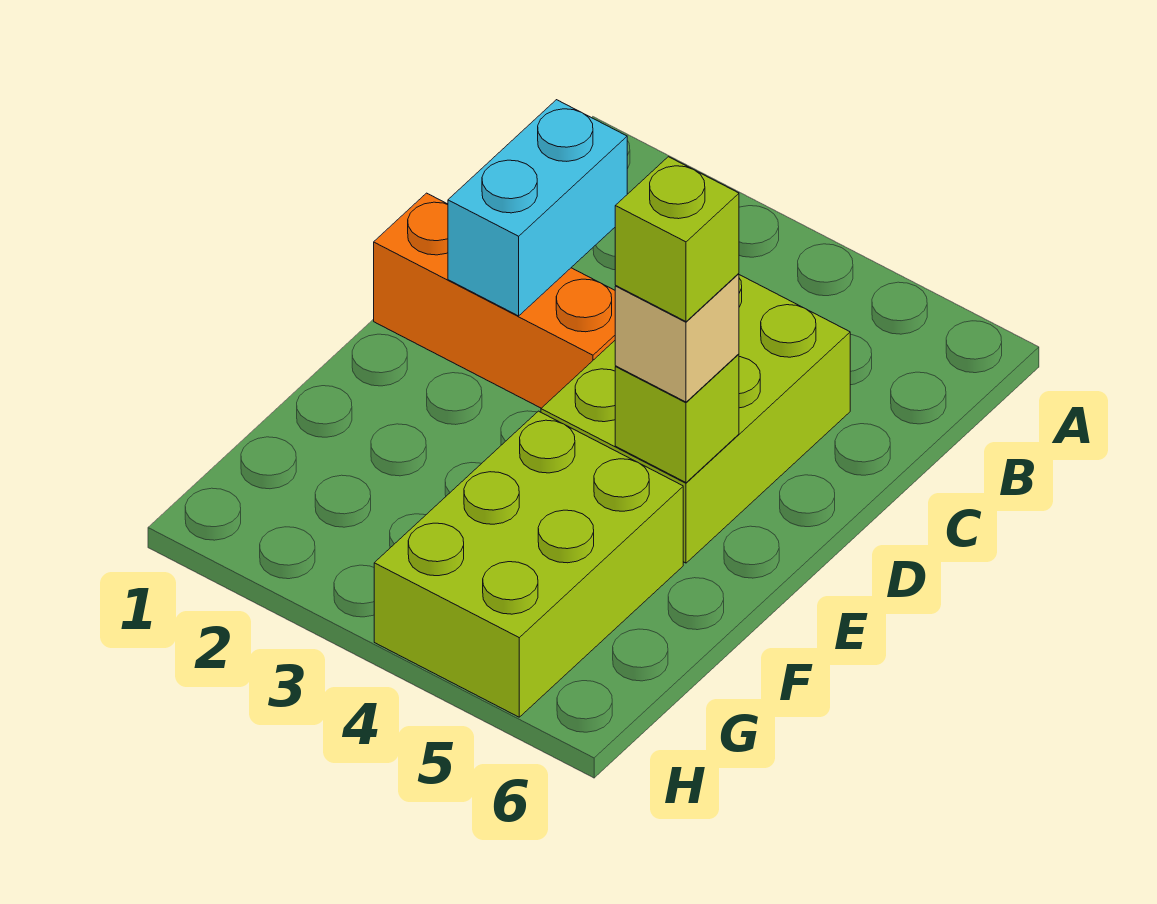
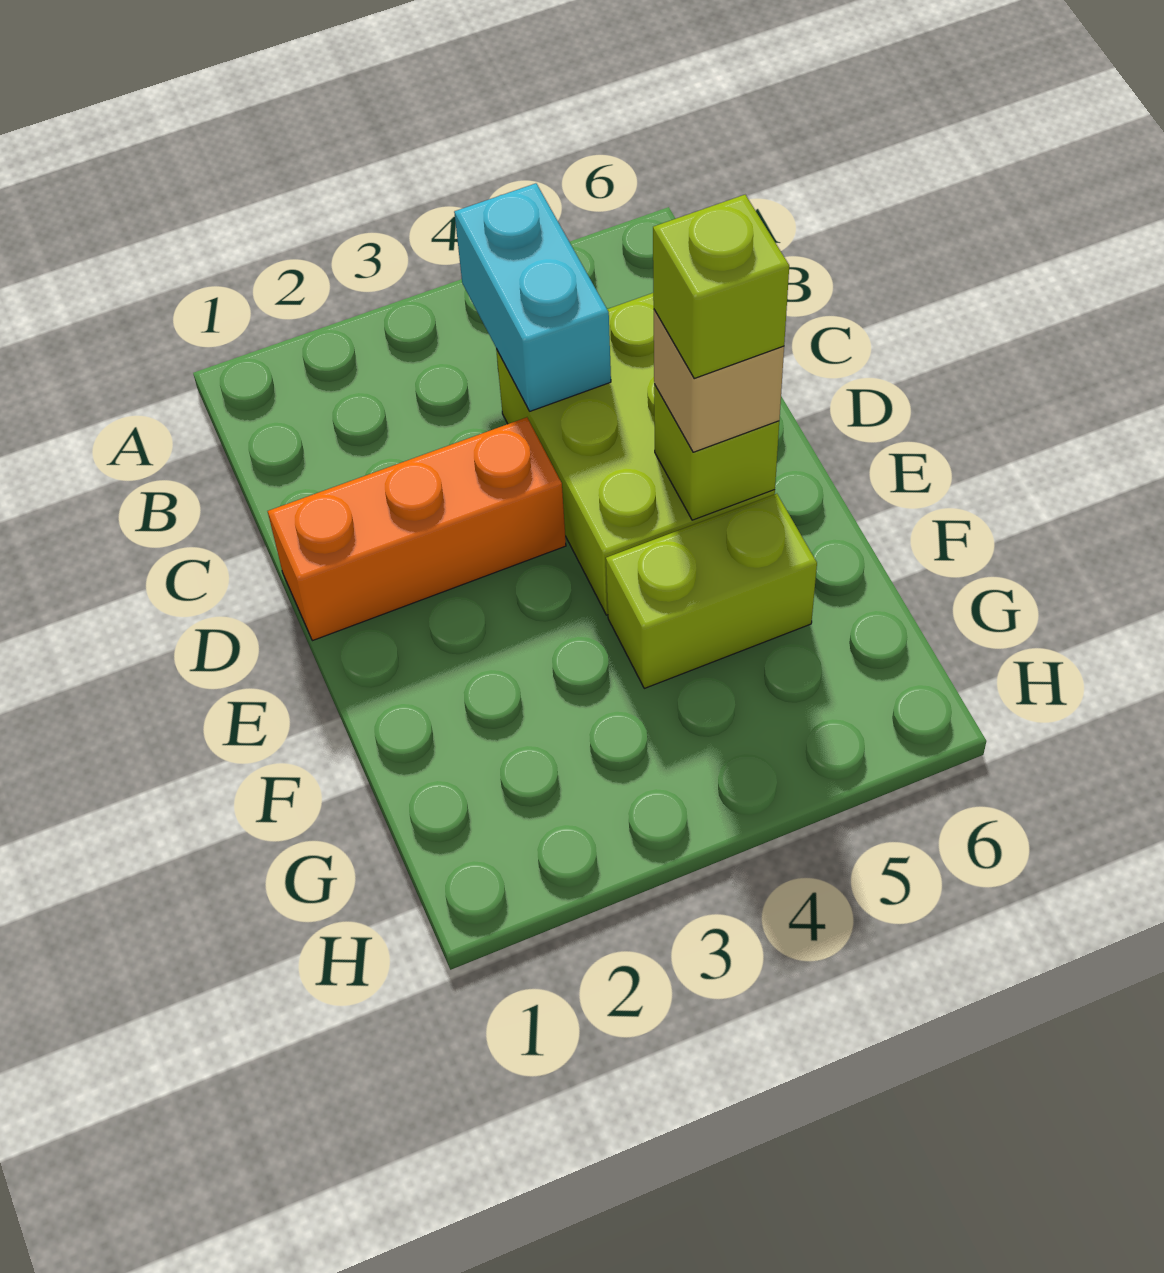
cyan 1x2 brick [448,100,627,316] -> cyan 1x2 brick moved to [454,183,611,411]
lime 2x3 brick [374,411,683,717] -> lime 1x2 brick [606,494,817,688]

